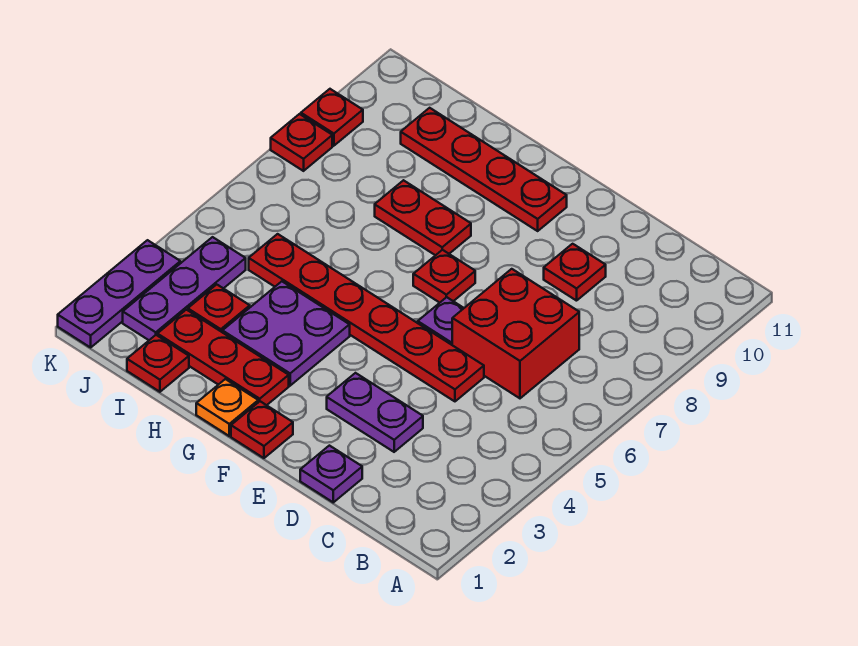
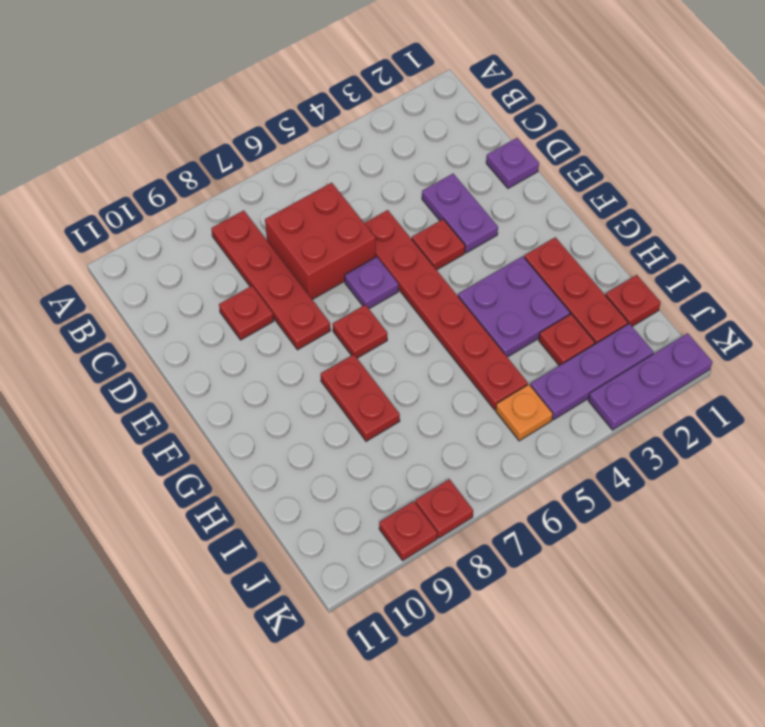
red 1x1 plate [231,401,293,458] -> red 1x1 plate moved to [412,219,465,270]
red 1x4 plate [401,108,567,231] -> red 1x4 plate moved to [211,210,330,350]
orange 1x1 plate [196,379,258,436] -> orange 1x1 plate moved to [496,384,553,441]

